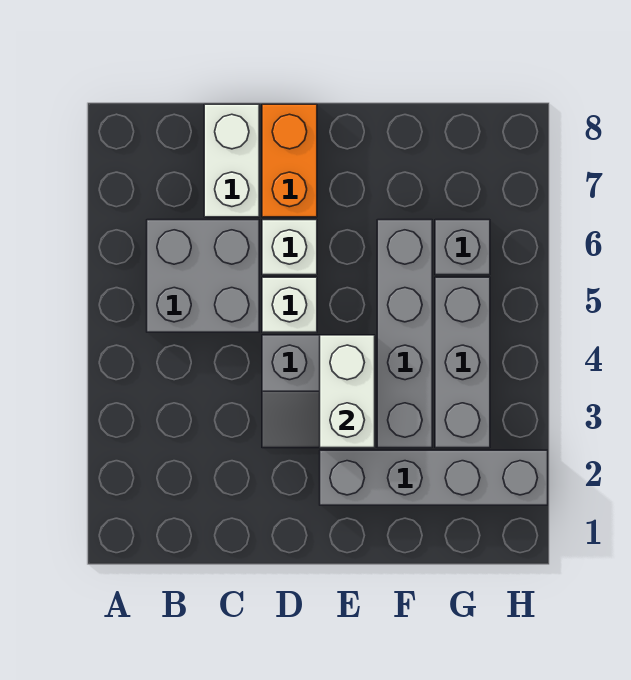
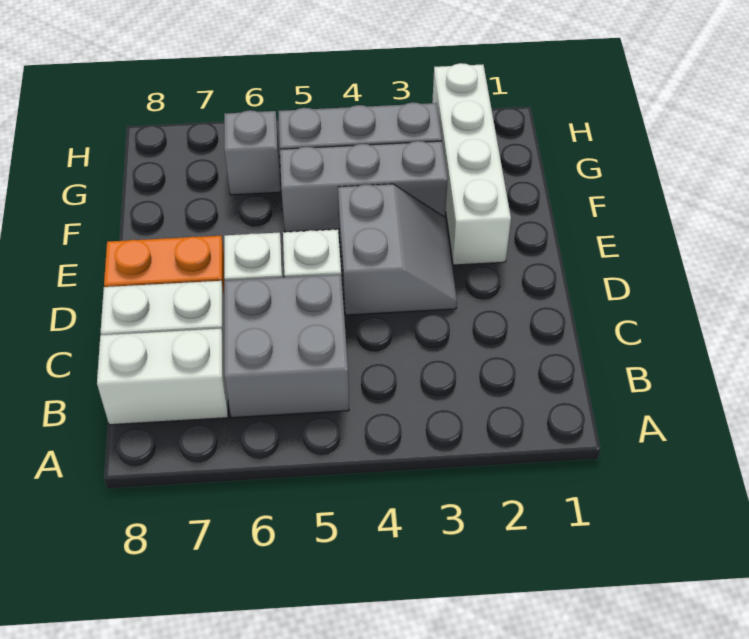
grey 1x4 brick [320,450,548,505] -> white 1x4 brick [432,63,511,265]
white 1x2 brick [320,335,375,448] -> white 1x2 brick moved to [97,329,228,425]
grey 1x4 brick [377,220,432,448] -> grey 1x3 brick [280,141,448,232]

